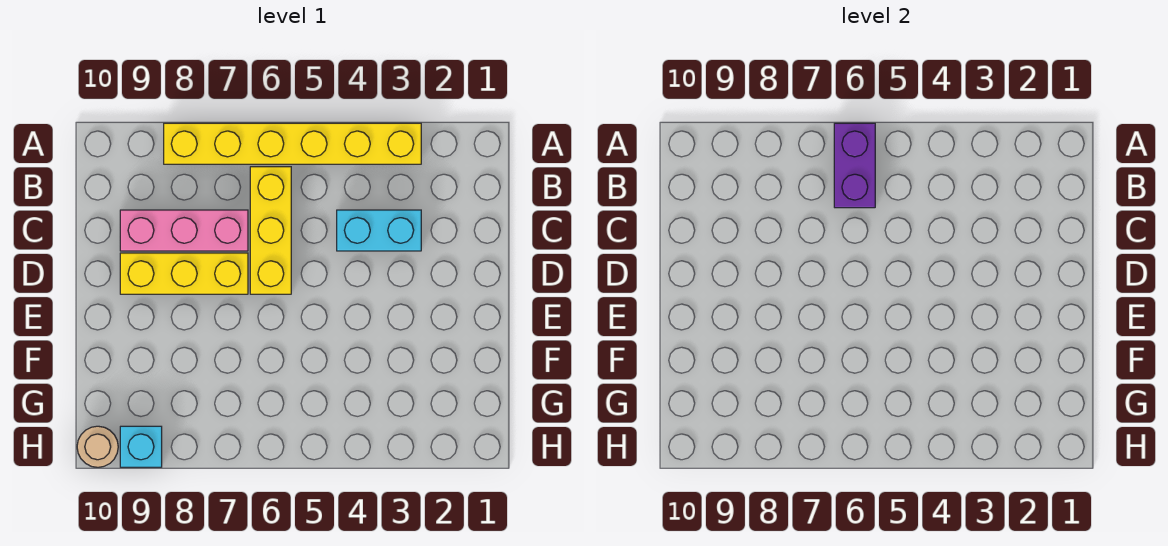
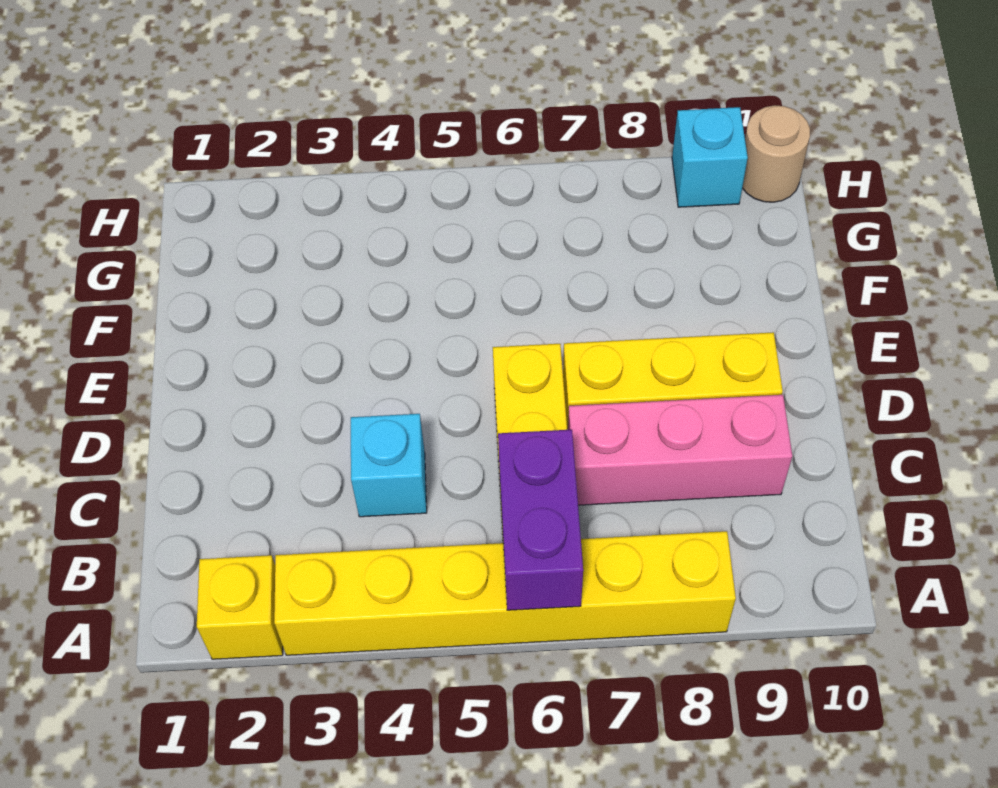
none -> yellow 1x1 brick [197,555,283,659]
cyan 1x2 brick [337,210,421,251] -> cyan 1x1 brick [351,414,427,517]

